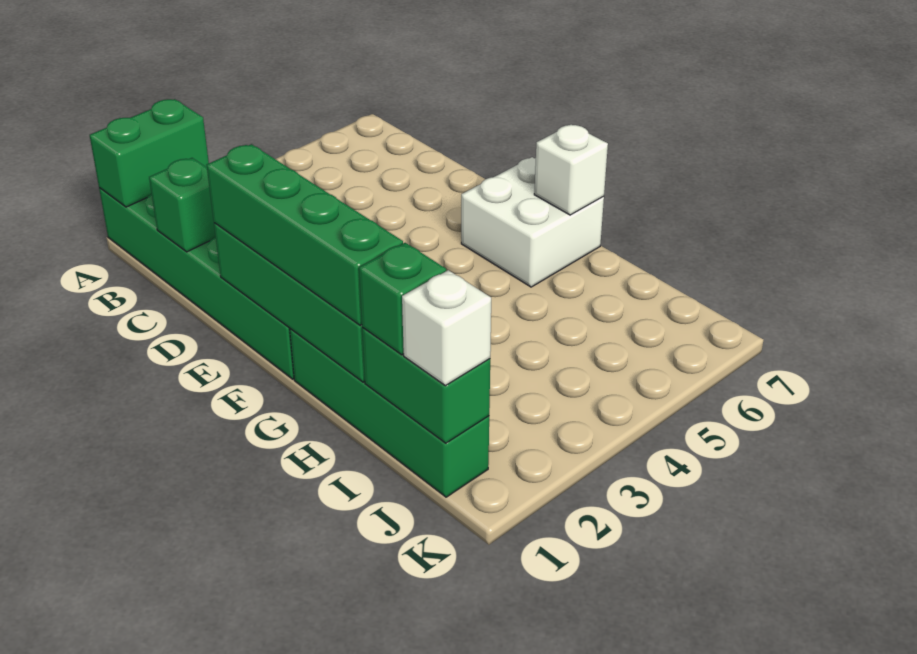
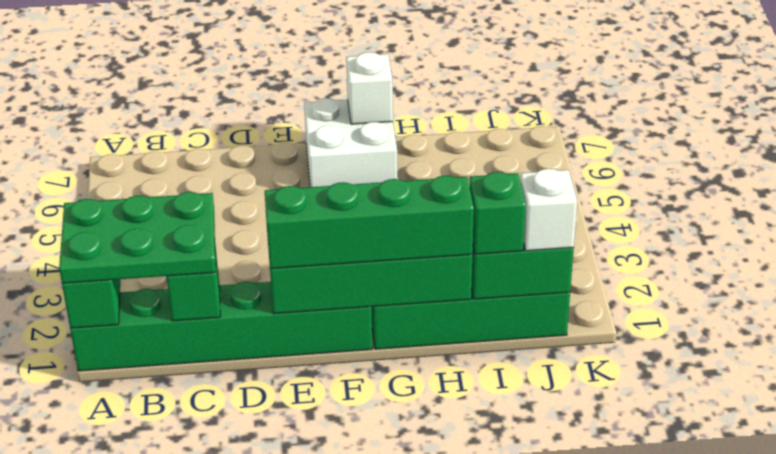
none -> green 2x3 plate [59,192,216,283]

